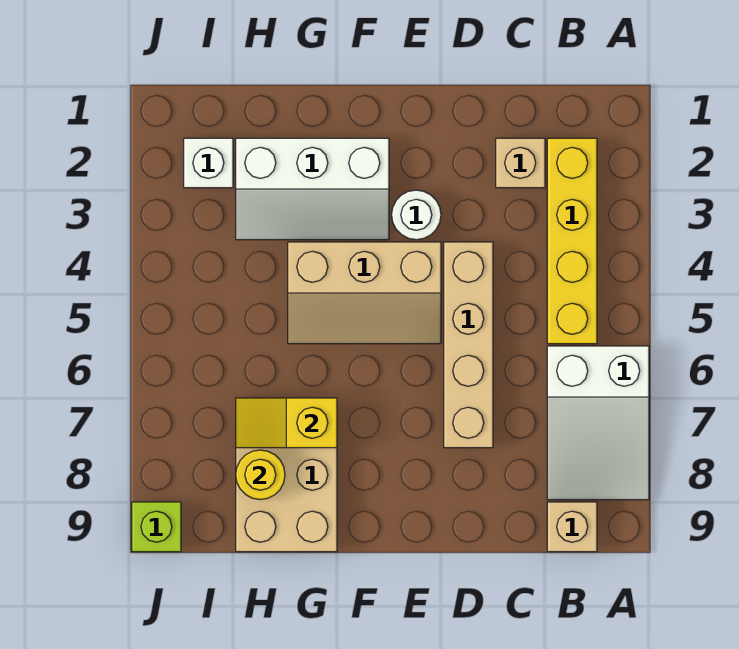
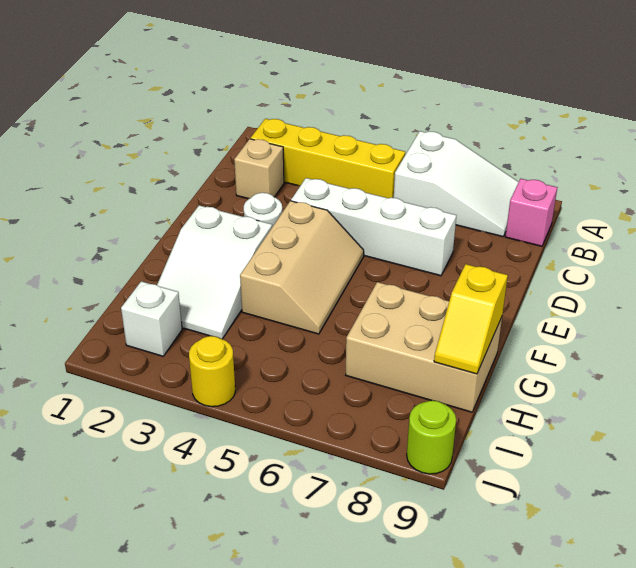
tan 1x1 brick [547,502,597,552] -> pink 1x1 brick [505,179,557,246]
tan 1x4 brick [444,242,493,448] -> white 1x4 brick [291,178,456,276]
white 2x3 slope [236,138,389,240] -> white 2x3 slope turned to [157,205,272,339]
yellow 1x2 slope [236,398,337,448] -> yellow 1x2 slope moved to [434,264,508,374]
yellow 1x1 round brick [236,450,285,500] -> yellow 1x1 round brick moved to [189,336,235,407]
lime 1x1 brick [132,502,181,552] -> lime 1x1 round brick [407,401,456,474]

